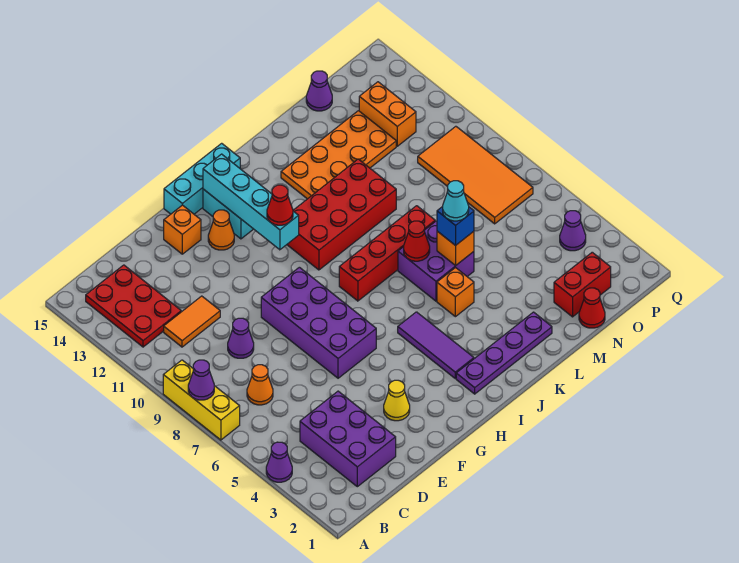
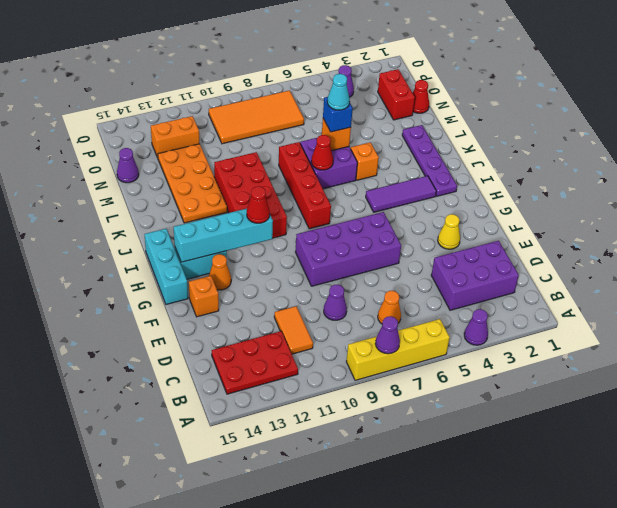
yellow 1x3 brick [163,360,240,440] -> yellow 1x4 brick [346,319,450,380]

